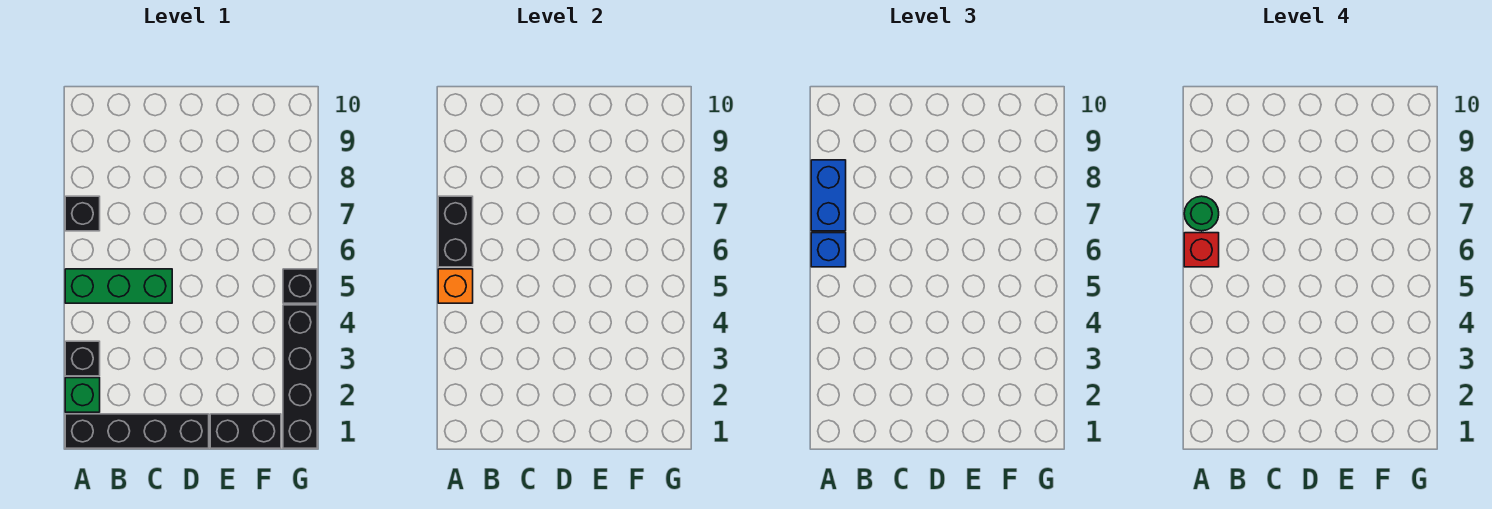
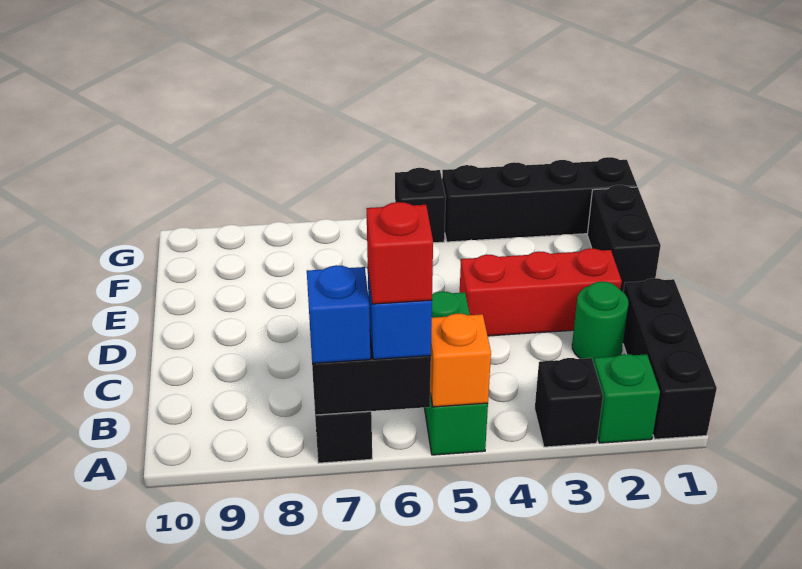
black 1x4 brick [65,414,209,448] -> black 1x3 brick [623,278,717,439]
blue 1x2 brick [811,160,846,231] -> blue 1x1 brick [307,265,370,363]
green 1x1 round brick [1184,196,1219,231] -> green 1x1 round brick moved to [572,282,628,363]
none -> red 1x3 brick [460,248,622,336]

